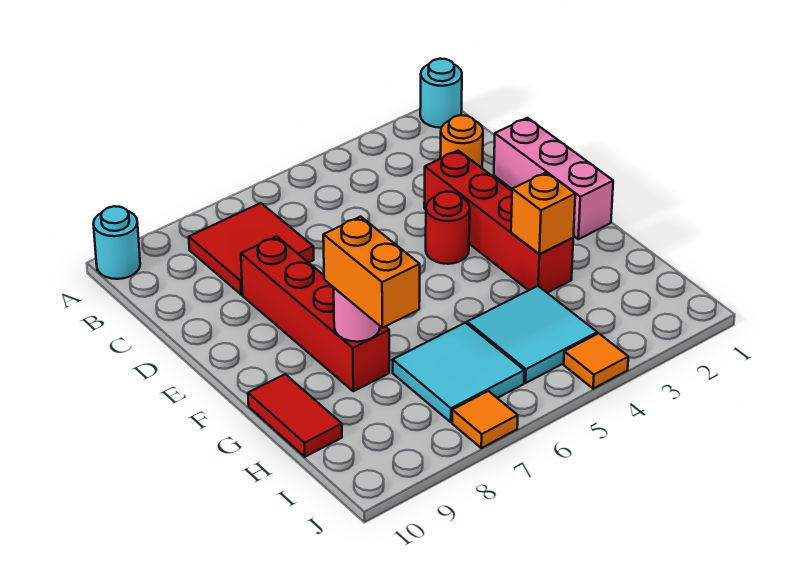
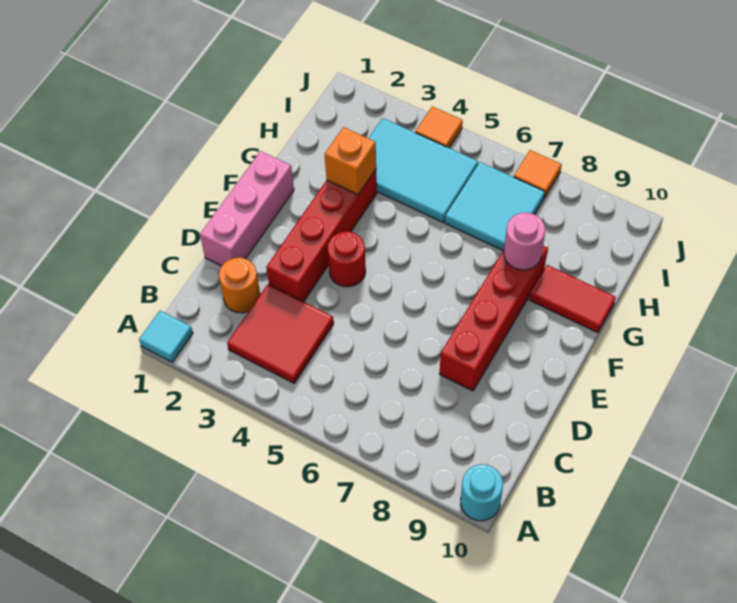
cyan 1x1 round brick [420,59,462,128] -> cyan 1x1 tile [139,311,193,362]
red 2x2 tile [189,203,314,295] -> red 2x2 tile moved to [227,284,334,383]
orange 1x2 brick [323,217,420,328] -> none
red 1x2 tile [248,374,342,457] -> red 1x2 tile turned to [529,265,616,333]
cyan 2x2 tile [467,286,597,383] -> cyan 2x3 tile [368,118,478,222]

